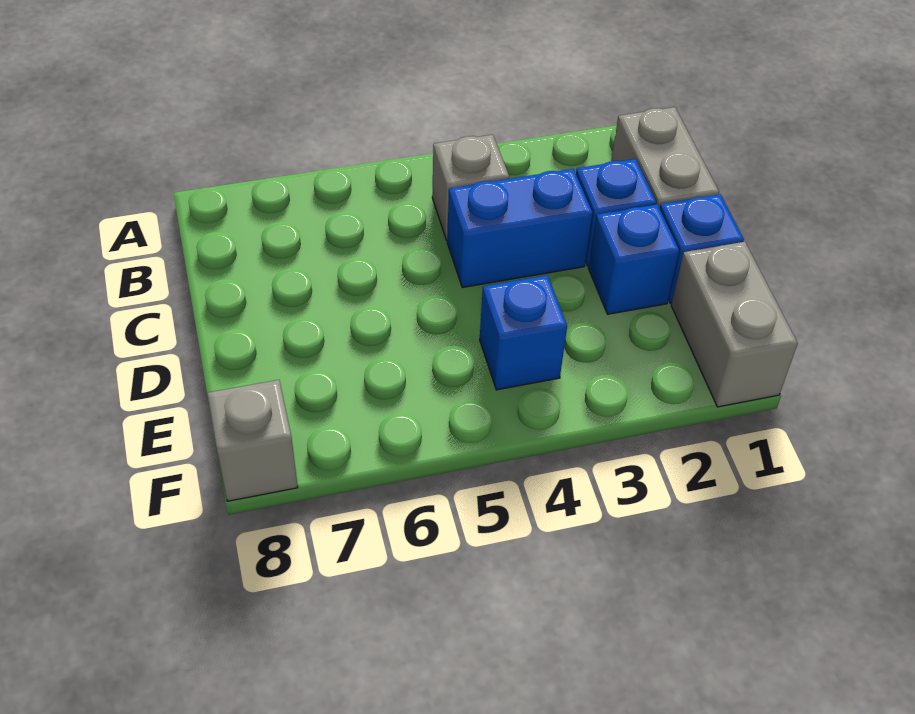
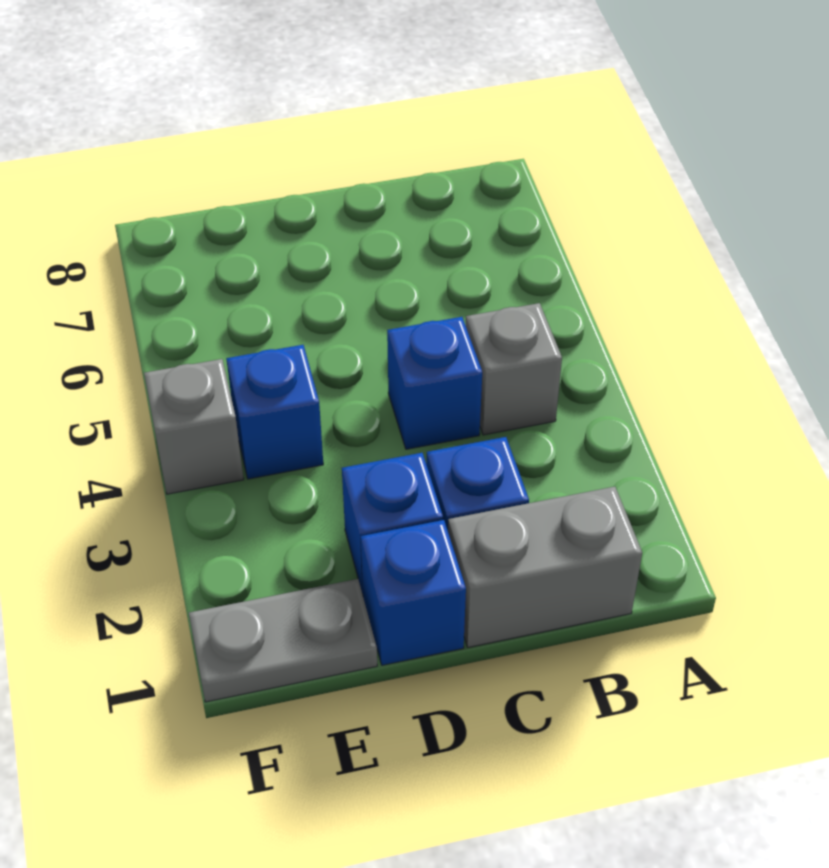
blue 1x2 brick [447,169,592,288] -> blue 1x1 brick [387,317,482,449]
grey 1x2 brick [671,242,798,407] -> grey 1x2 plate [189,579,377,702]
grey 1x1 brick [207,380,298,501] -> grey 1x1 brick moved to [144,359,244,494]

